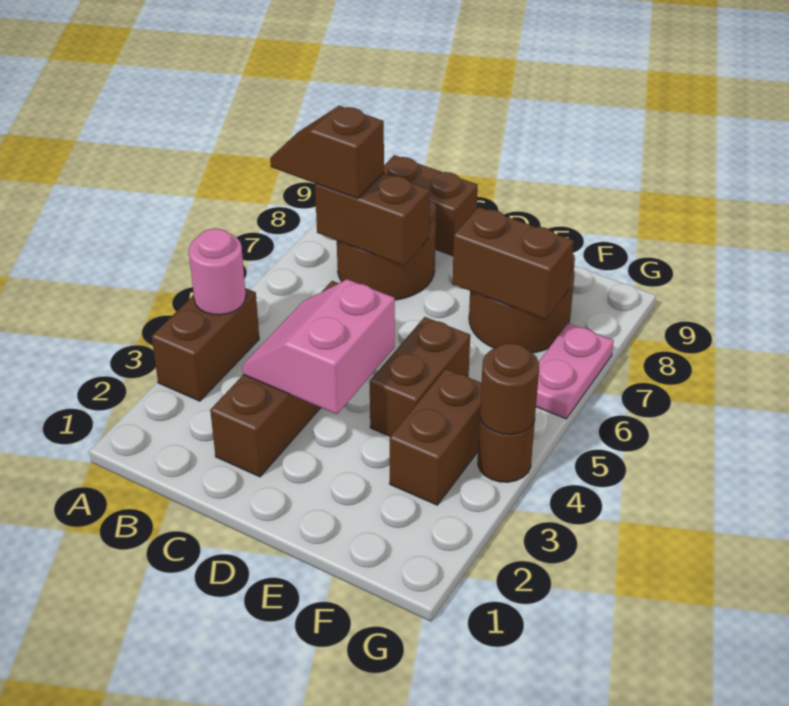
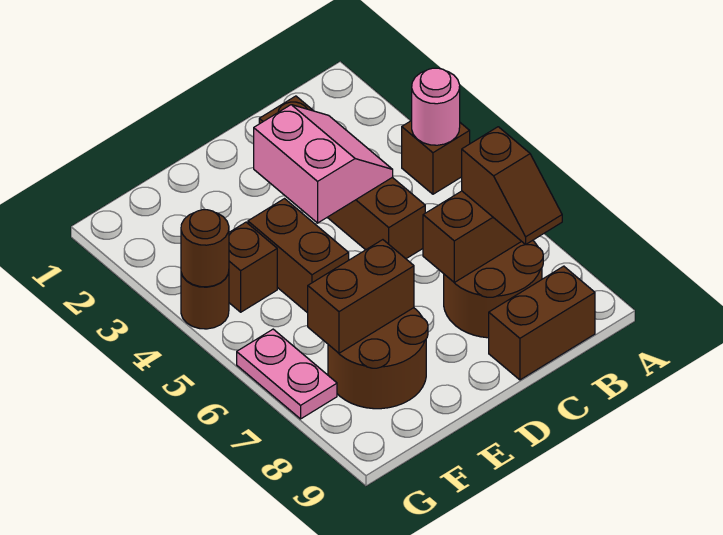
brown 1x2 brick [152,288,259,401] -> brown 1x1 brick [402,121,470,194]
brown 1x2 slope [270,106,384,199] -> brown 1x2 slope turned to [462,127,562,245]
brown 1x2 brick [390,369,482,505] -> brown 1x1 brick [229,222,277,312]

